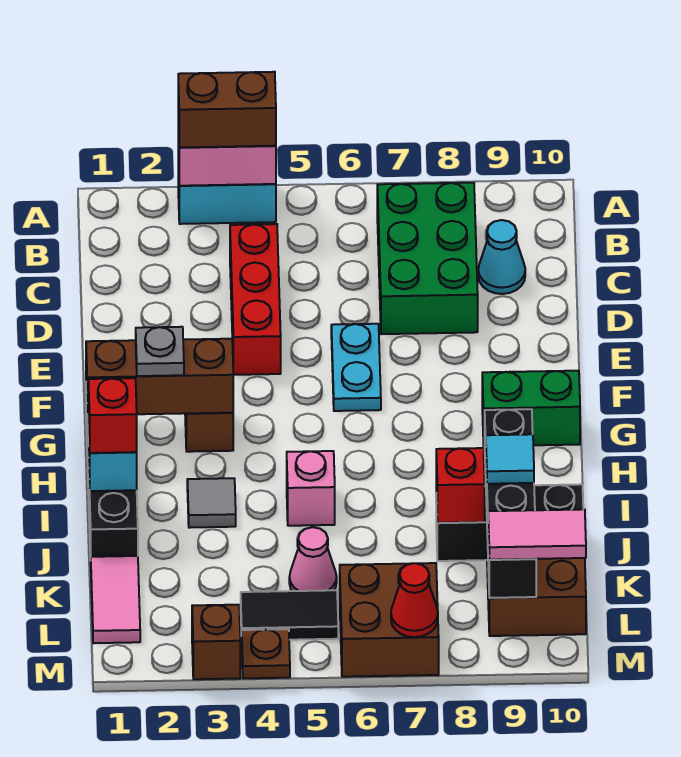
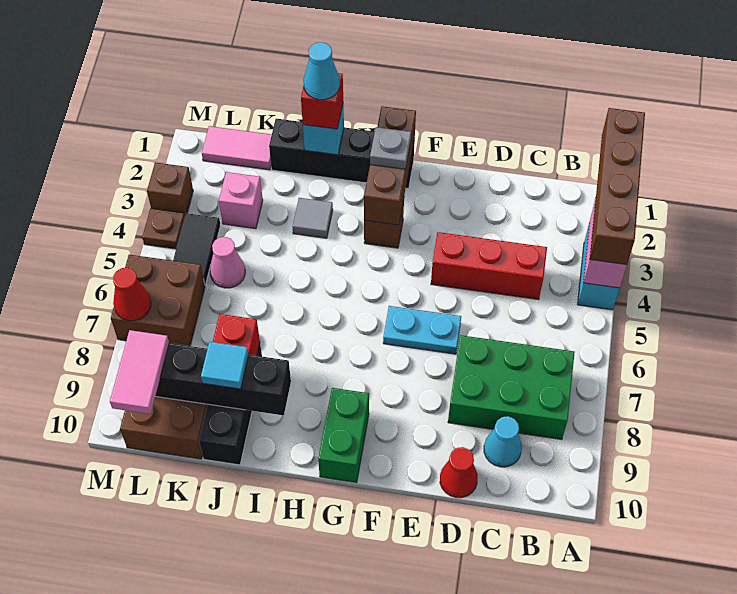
brown 1x2 brick [178,72,276,147] -> brown 1x4 brick [590,108,645,265]
none -> red 1x1 cone [440,447,478,498]
none -> cyan 1x1 cone [304,42,340,100]
pink 1x1 brick [287,451,335,526] -> pink 1x1 brick moved to [219,172,263,229]

